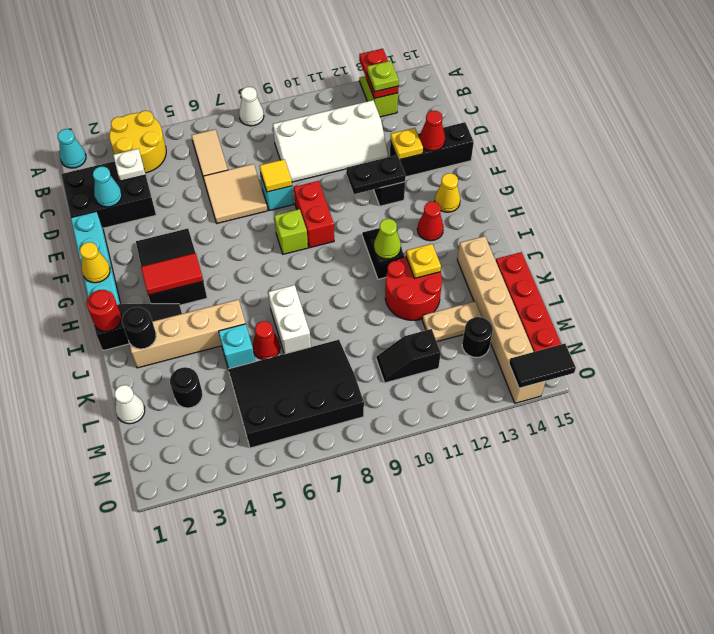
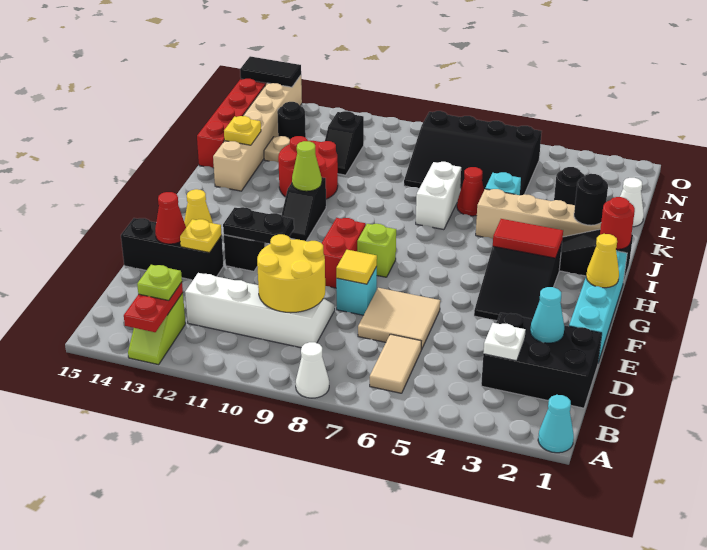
yellow 2x2 round brick [109,111,166,173] -> yellow 2x2 round brick moved to [257,234,325,313]
red 1x1 cone [417,202,444,241] -> none
yellow 1x1 plate [406,244,441,278] -> yellow 1x1 plate moved to [224,116,261,145]
black 1x2 slope [376,329,441,383] -> black 1x2 slope turned to [325,111,364,175]

